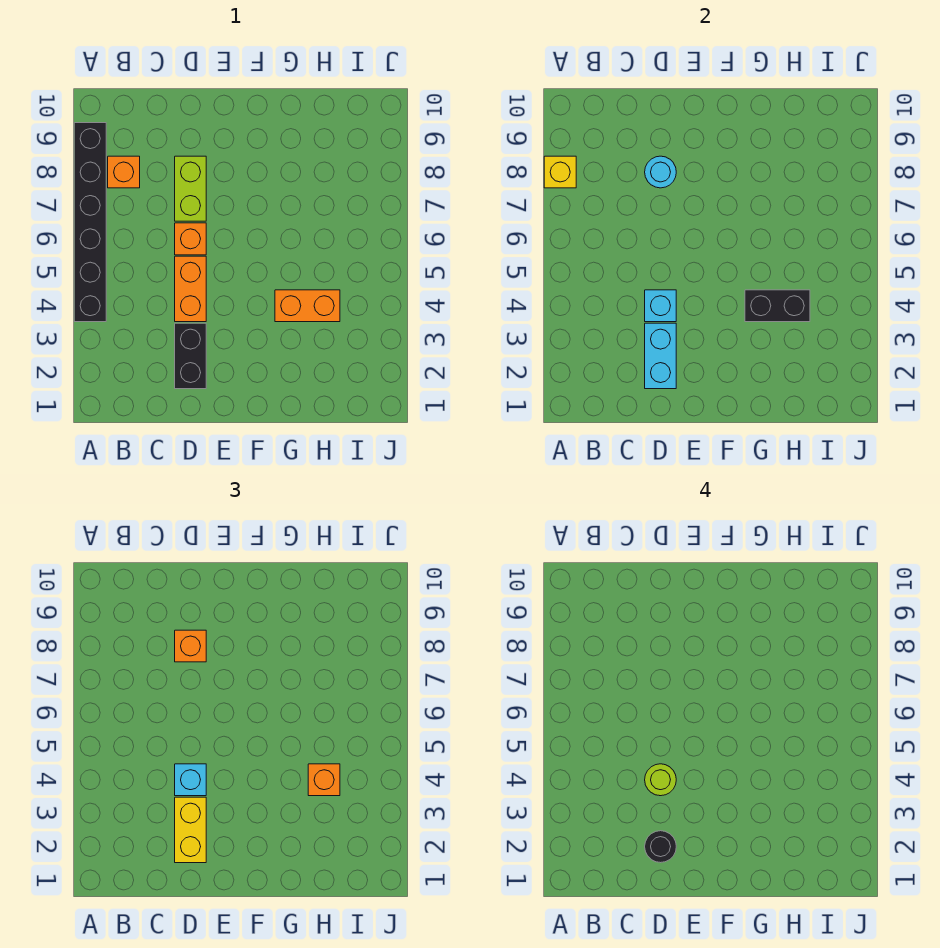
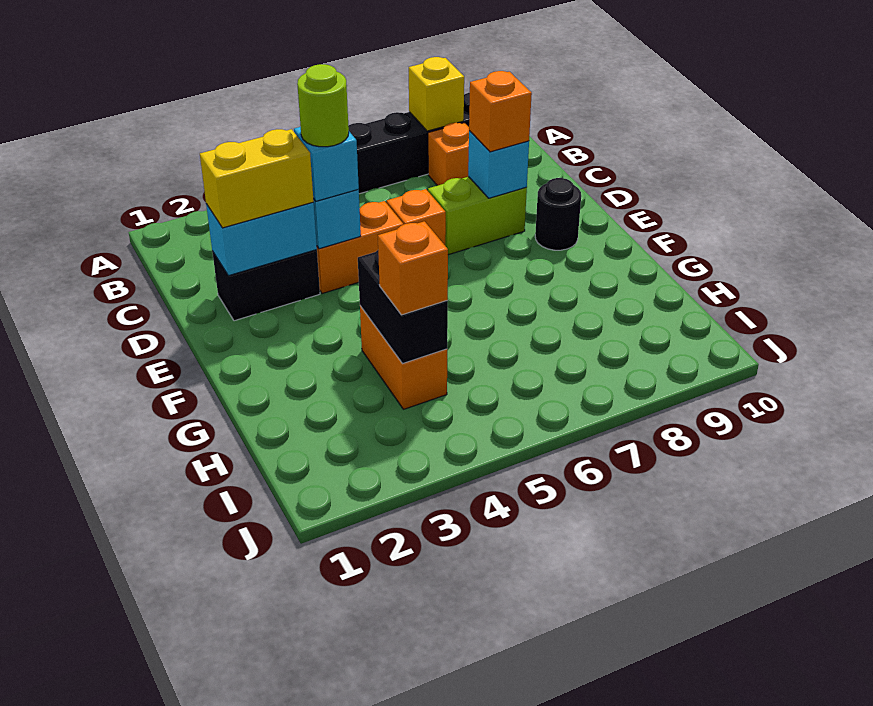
black 1x1 round brick [645,831,676,863] -> black 1x1 round brick moved to [535,178,581,250]
cyan 1x1 round brick [645,156,676,188] -> cyan 1x1 brick [468,131,529,198]

